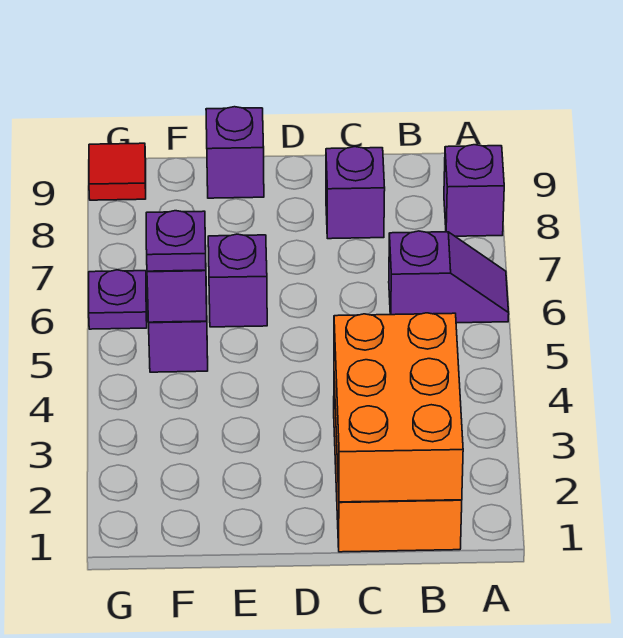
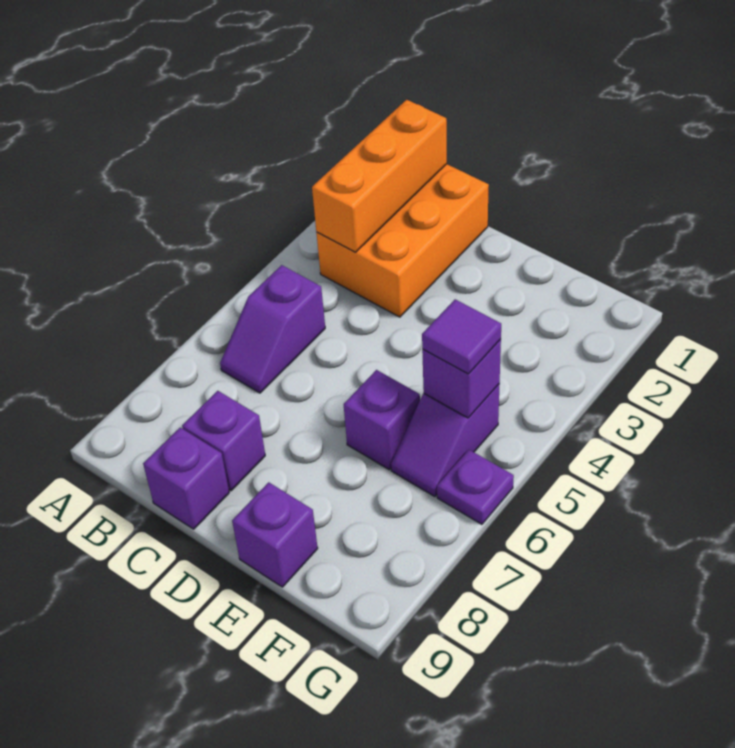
purple 1x2 slope [389,231,509,323] -> purple 1x2 slope turned to [220,265,325,393]
purple 1x1 brick [444,145,504,236] -> purple 1x1 brick moved to [143,428,229,529]
orange 2x3 brick [334,313,463,502] -> orange 1x3 brick [312,100,447,252]
purple 1x1 plate [146,211,206,271] -> purple 1x1 tile [422,299,501,374]
red 1x1 tile [89,143,146,200] -> none

